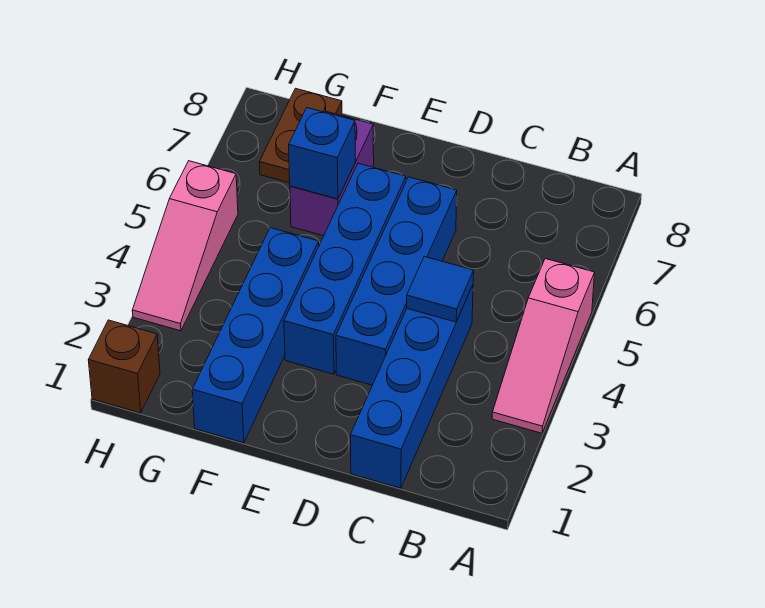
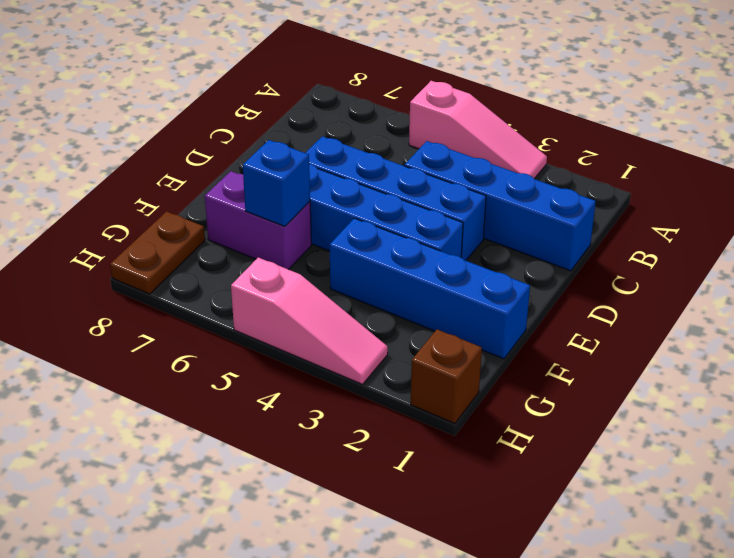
blue 1x1 tile [407,257,474,322] -> none
brown 1x2 plate [259,88,342,183] -> brown 1x2 plate turned to [110,211,205,294]

